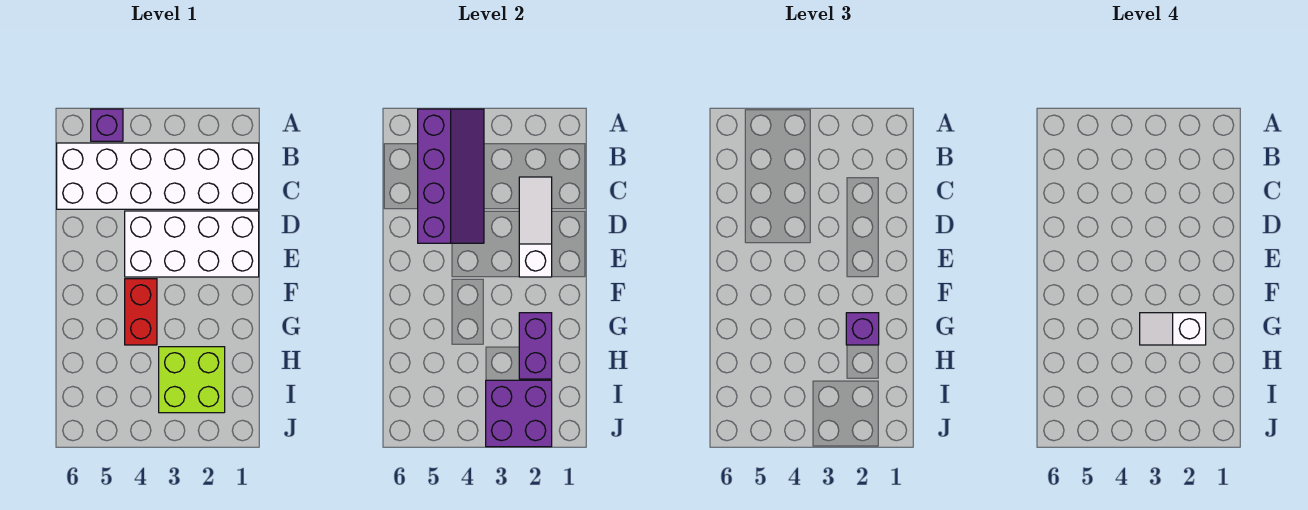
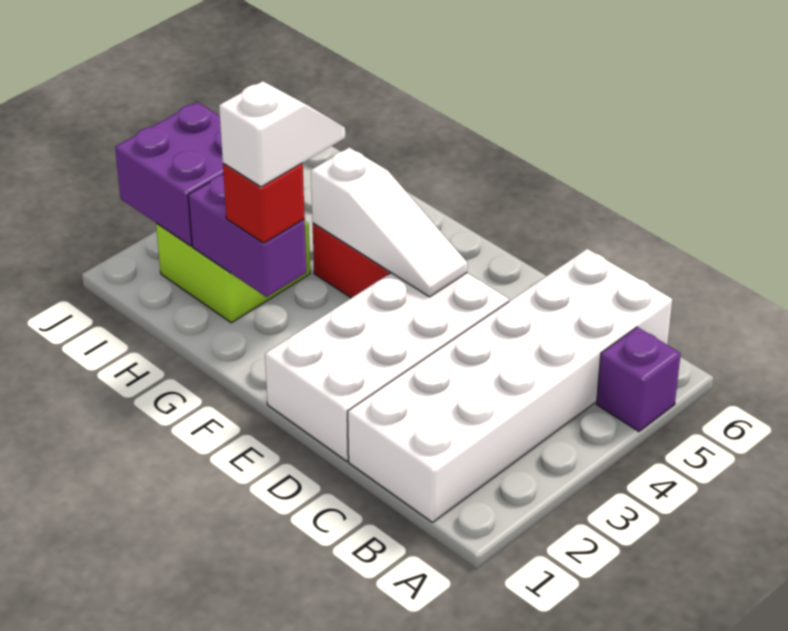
purple 2x4 slope [418,109,484,243] -> none
white 1x3 slope [519,177,552,277] -> white 1x3 slope moved to [311,147,468,297]
purple 1x1 brick [846,313,879,345] -> red 1x1 brick [223,163,305,243]

